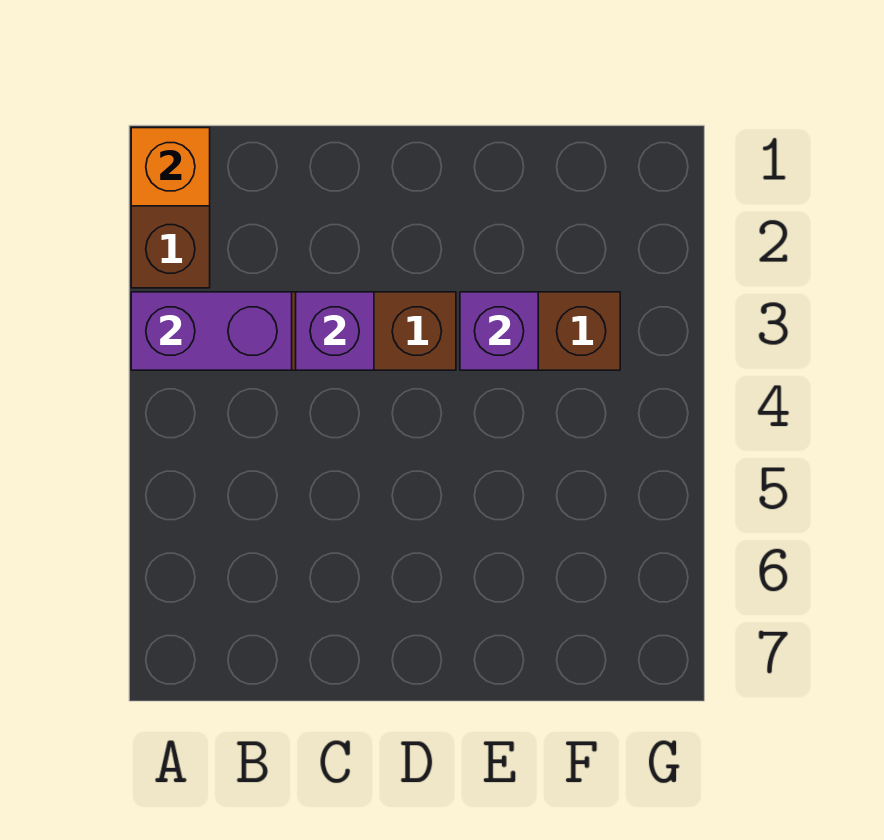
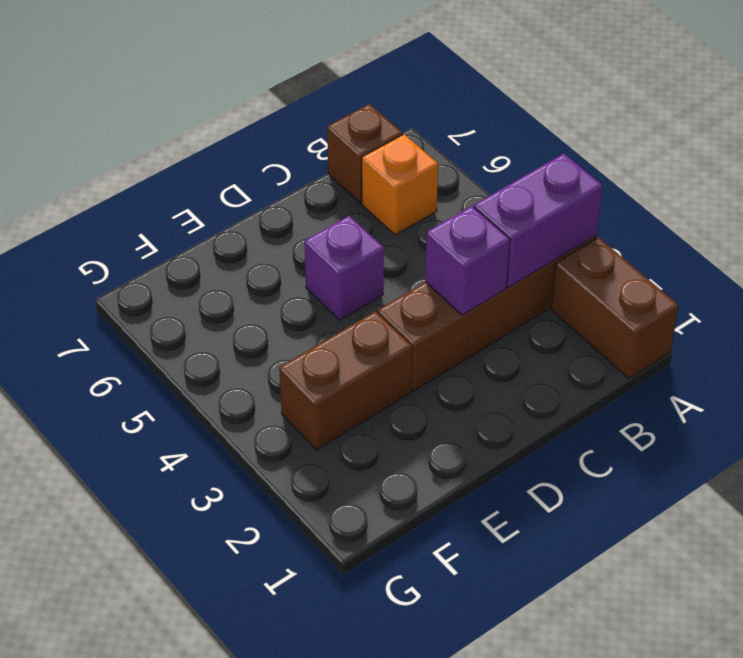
orange 1x1 brick [131,128,210,206] -> orange 1x1 brick moved to [362,134,438,235]
none -> brown 1x1 brick [327,104,403,203]
purple 1x1 brick [460,292,538,370] -> purple 1x1 brick moved to [305,216,384,320]

